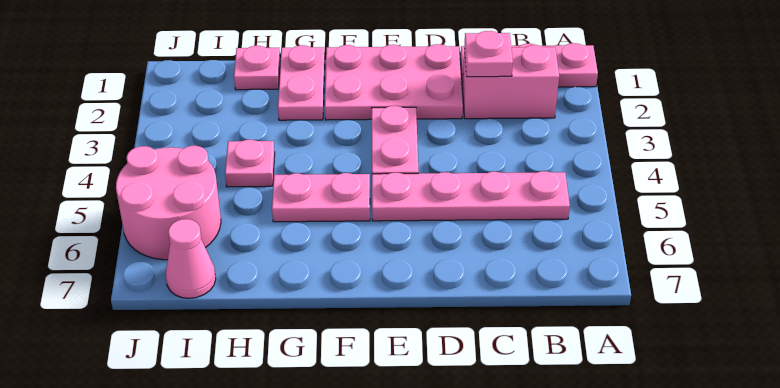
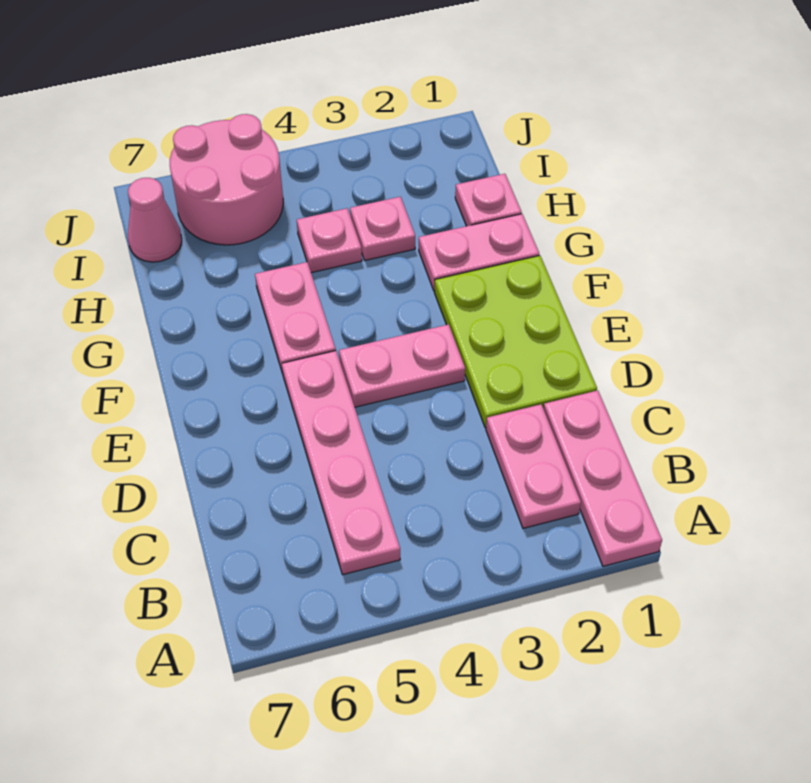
pink 1x2 brick [462,45,559,119] -> pink 1x2 plate [486,404,581,528]
pink 1x1 plate [464,31,513,77] -> pink 1x1 plate moved to [350,197,415,260]
pink 2x3 plate [325,44,463,120] -> lime 2x3 plate [434,255,597,428]

